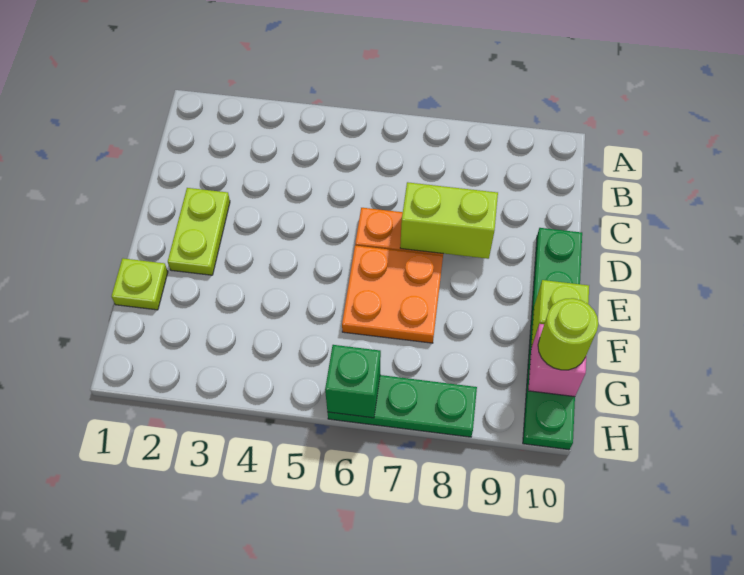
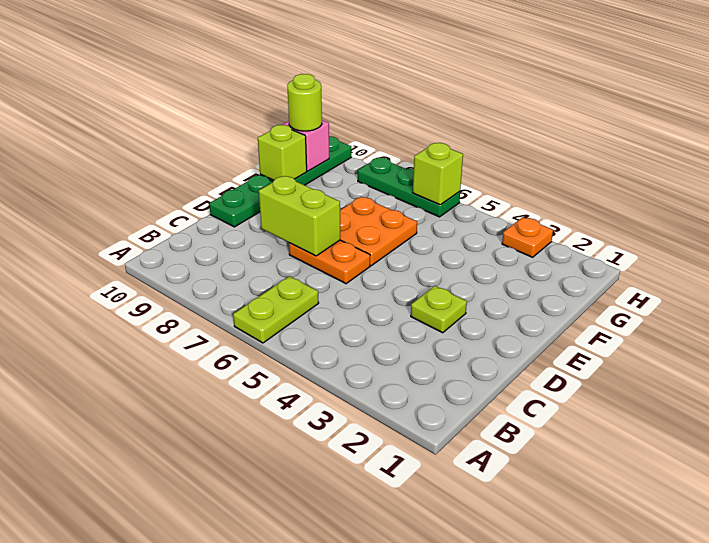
lime 1x2 plate [168,188,230,275] -> lime 1x2 plate moved to [233,276,319,343]
lime 1x1 plate [112,258,168,310] -> lime 1x1 plate moved to [411,286,467,333]
none -> orange 1x1 plate [502,217,553,257]
green 1x1 brick [325,345,381,418] -> lime 1x1 brick [413,143,463,205]

